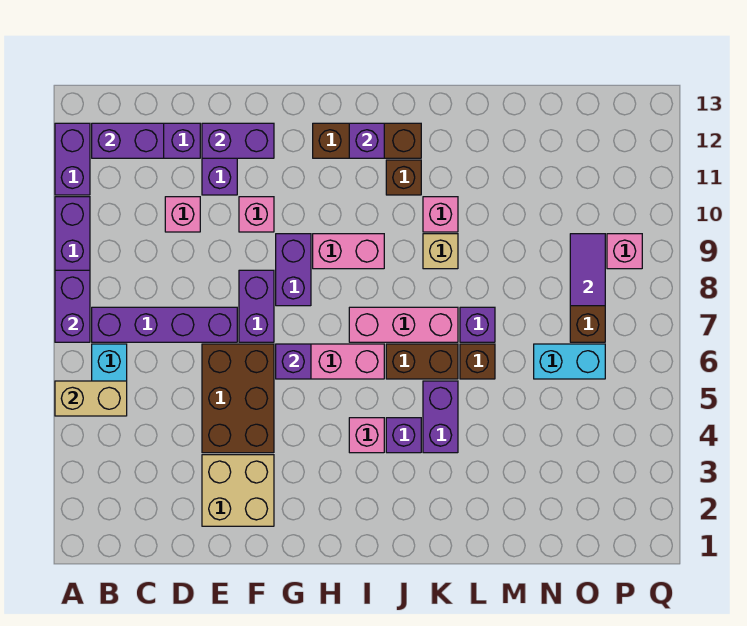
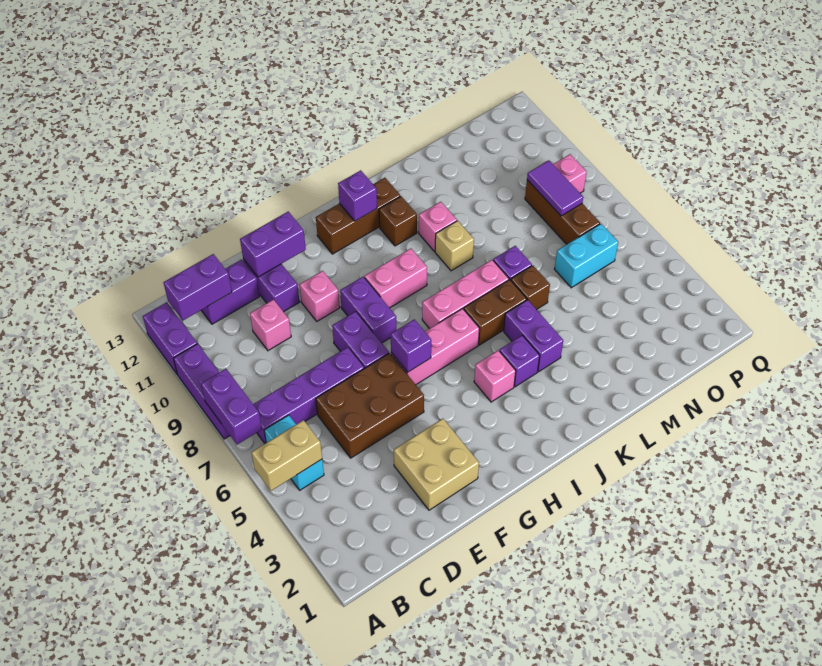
brown 2x3 brick [202,344,274,453] -> brown 2x3 brick turned to [316,353,424,458]

